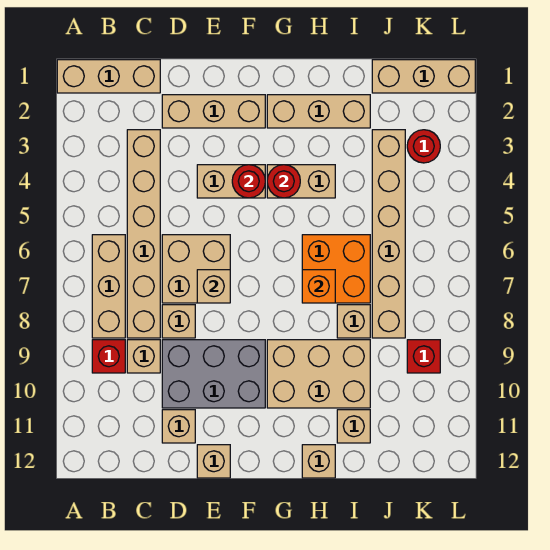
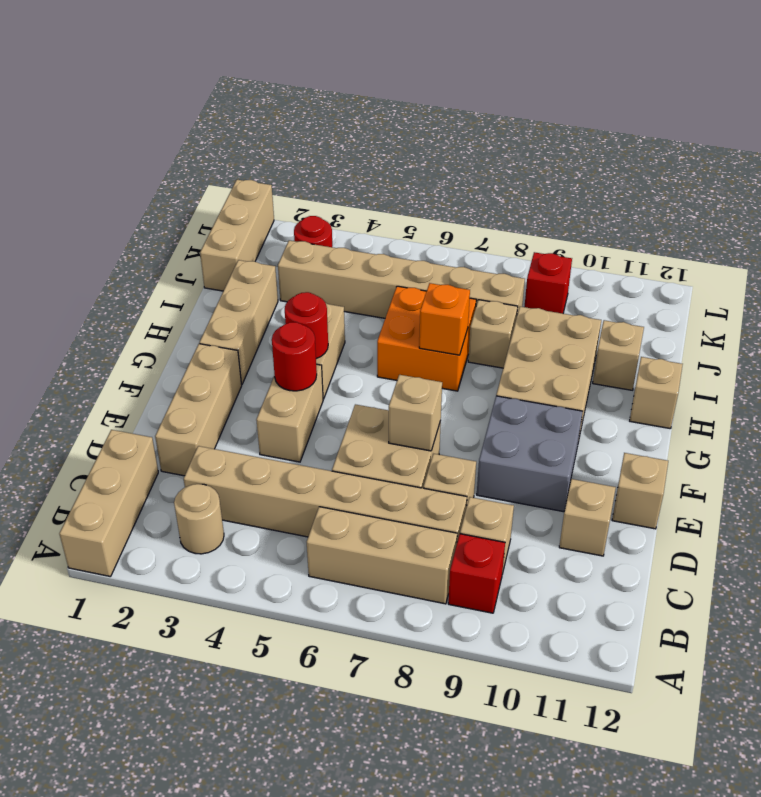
none -> tan 1x1 round brick [174,484,224,554]
grey 2x3 brick [162,340,265,408] -> grey 2x2 brick [477,396,583,512]

